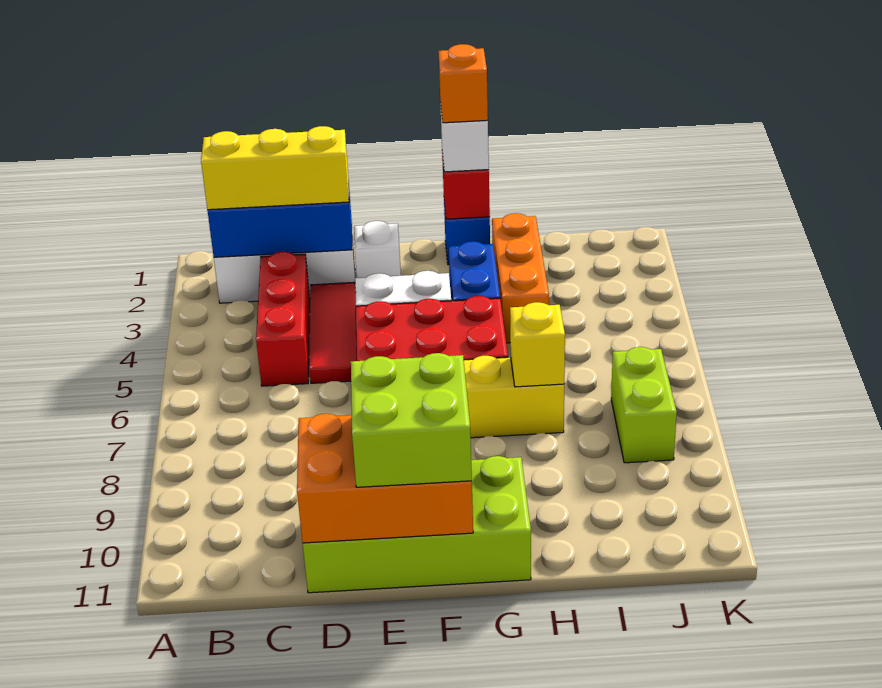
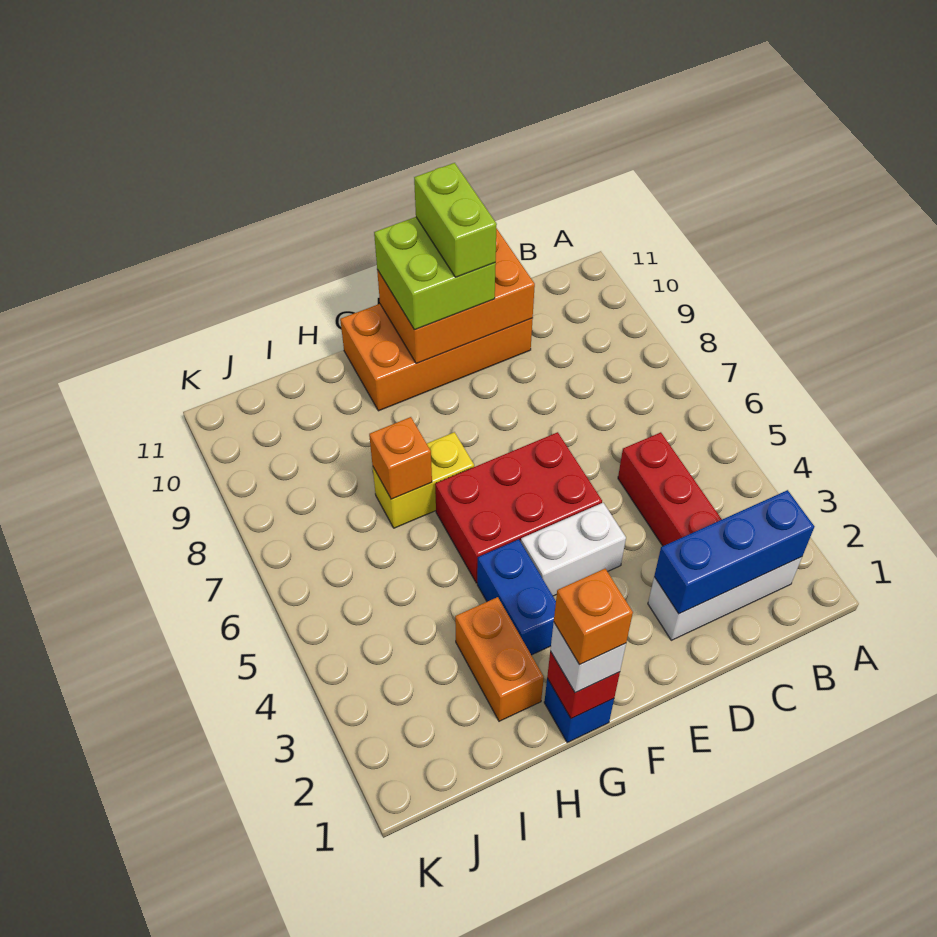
yellow 1x3 brick [201,126,349,210] -> none
red 1x3 tile [309,282,357,383] -> none
lime 2x4 brick [303,456,531,593] -> orange 2x4 brick [340,304,533,411]
white 1x1 brick [354,221,401,278] -> none
orange 1x3 brick [492,213,549,343] -> orange 1x2 brick [455,597,544,721]
yellow 1x1 brick [510,302,565,387] -> orange 1x1 brick [369,417,432,499]
lime 1x2 brick [611,347,677,463] -> lime 1x2 brick moved to [414,163,497,277]

